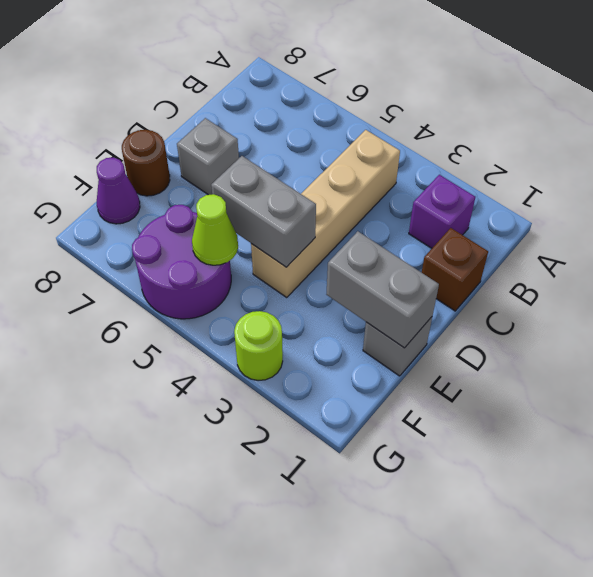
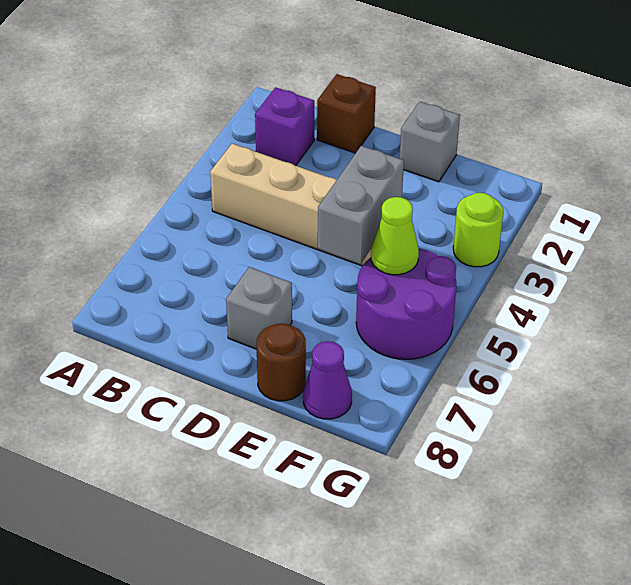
grey 1x2 brick [326,231,439,348] -> none

